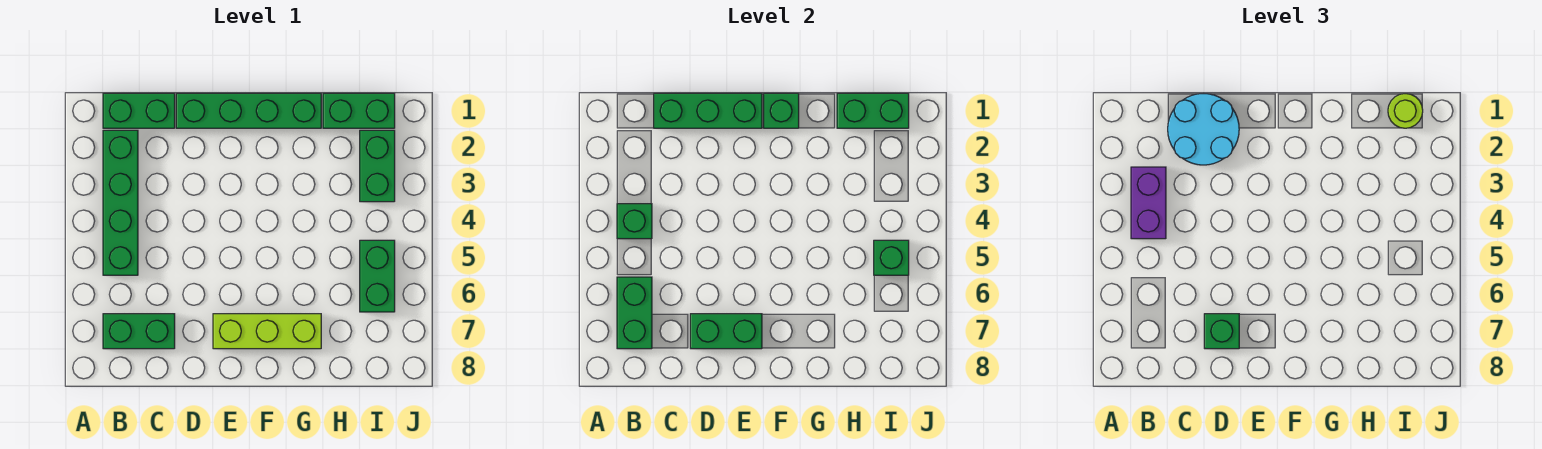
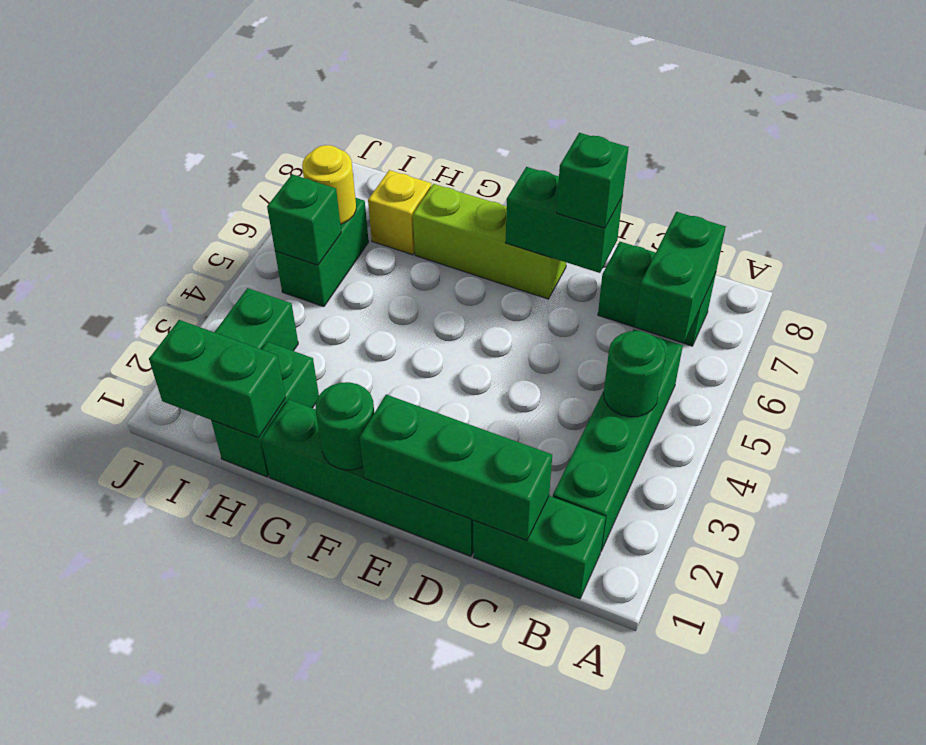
purple 1x2 brick [1131,167,1166,239] -> none
green 1x1 brick [617,204,652,239] -> green 1x1 round brick [604,331,666,417]
cyan 2x2 round brick [1168,94,1239,165] -> none
green 1x1 brick [764,93,799,128] -> green 1x1 round brick [316,382,374,470]
green 1x2 brick [323,93,395,128] -> green 1x2 brick turned to [211,342,319,477]
none -> yellow 1x1 brick [368,170,431,255]
lime 1x1 round brick [1388,94,1423,128] -> none
none -> yellow 1x1 round brick [302,145,356,224]

